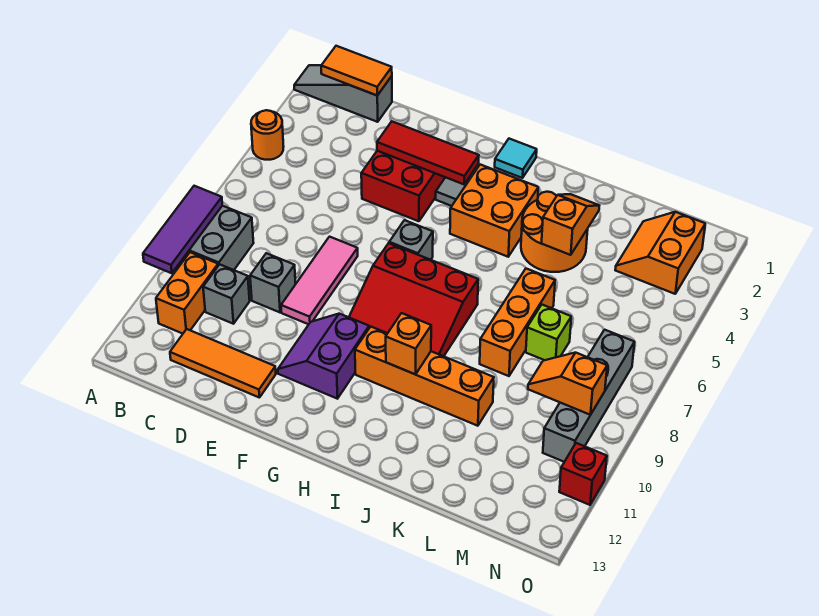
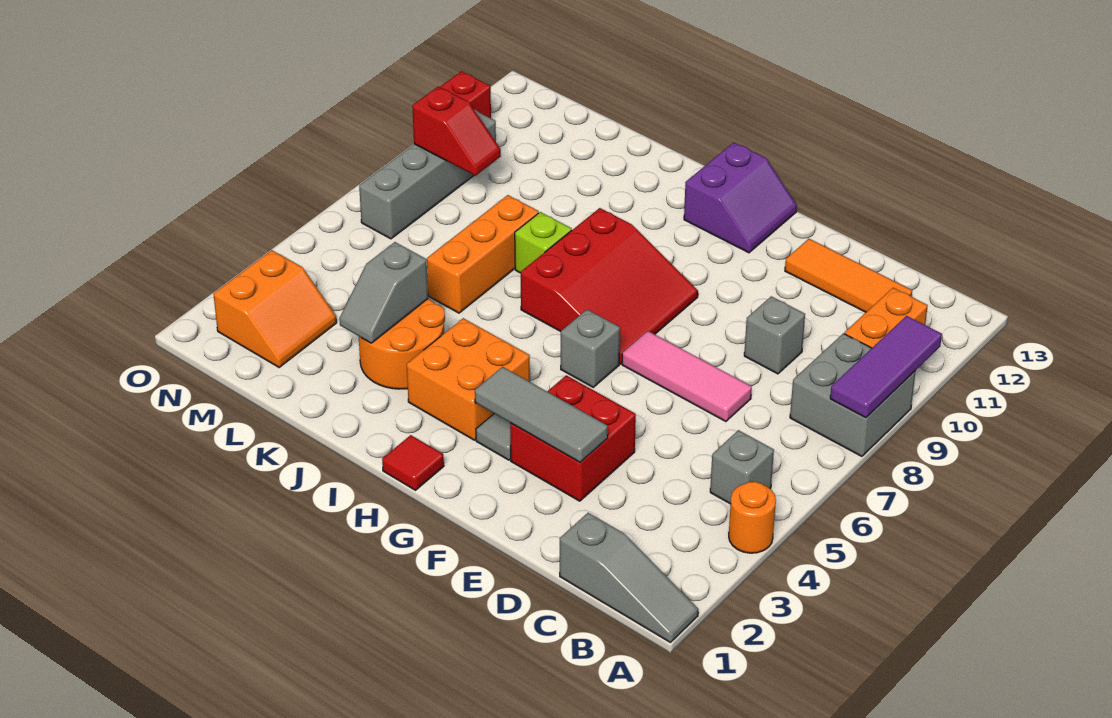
orange 1x2 tile [321,46,392,95] -> none
grey 1x1 brick [203,264,250,324] -> grey 1x1 brick moved to [710,430,774,504]
red 1x3 tile [377,121,479,184] -> grey 1x3 tile [475,367,608,462]
pink 1x3 tile [281,237,358,324] -> pink 1x3 tile turned to [622,331,752,422]
purple 2x2 slope [278,314,369,399] -> purple 2x2 slope moved to [684,142,797,253]
red 3x3 slope [349,243,478,356] -> red 3x3 slope turned to [521,208,698,364]
cyan 1x1 tile [495,139,537,178] -> red 1x1 tile [382,435,444,490]
orange 1x4 brick [355,327,494,426] -> none
orange 1x1 brick [386,313,431,374] -> none
orange 1x2 slope [542,194,599,255] -> grey 1x2 slope [339,242,428,343]
lime 1x1 brick [526,305,571,360] -> lime 1x1 brick moved to [515,212,572,273]
orange 1x2 slope [528,353,607,415] -> red 1x2 slope [412,86,501,176]

